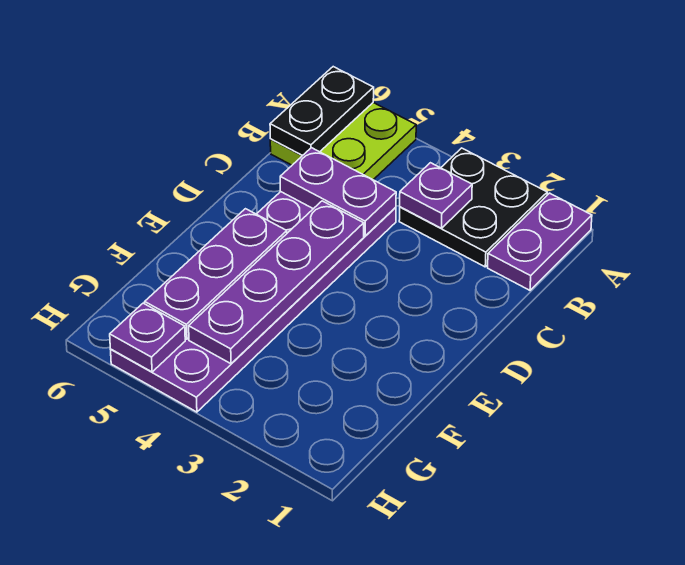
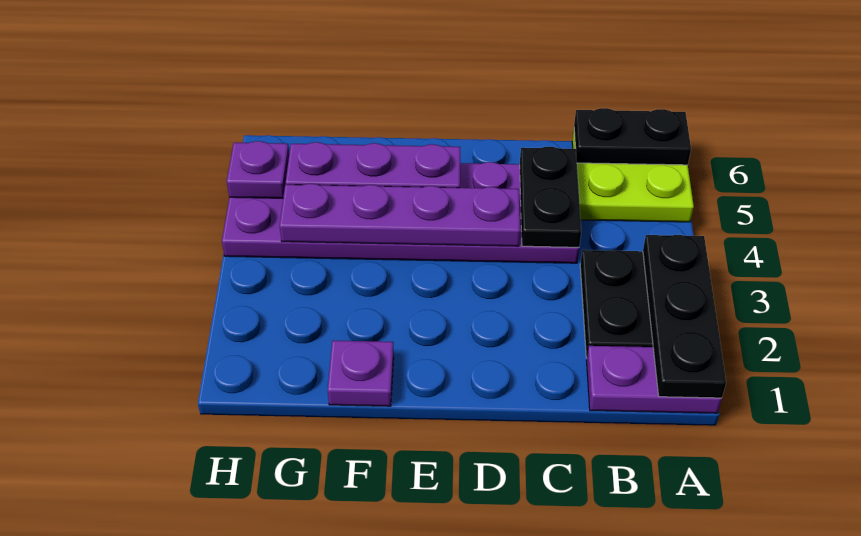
none -> black 1x3 plate [643,235,726,398]
purple 1x1 plate [400,163,472,228] -> purple 1x1 plate moved to [328,340,394,406]
purple 1x2 plate [280,148,396,236] -> black 1x2 plate [520,147,581,247]

